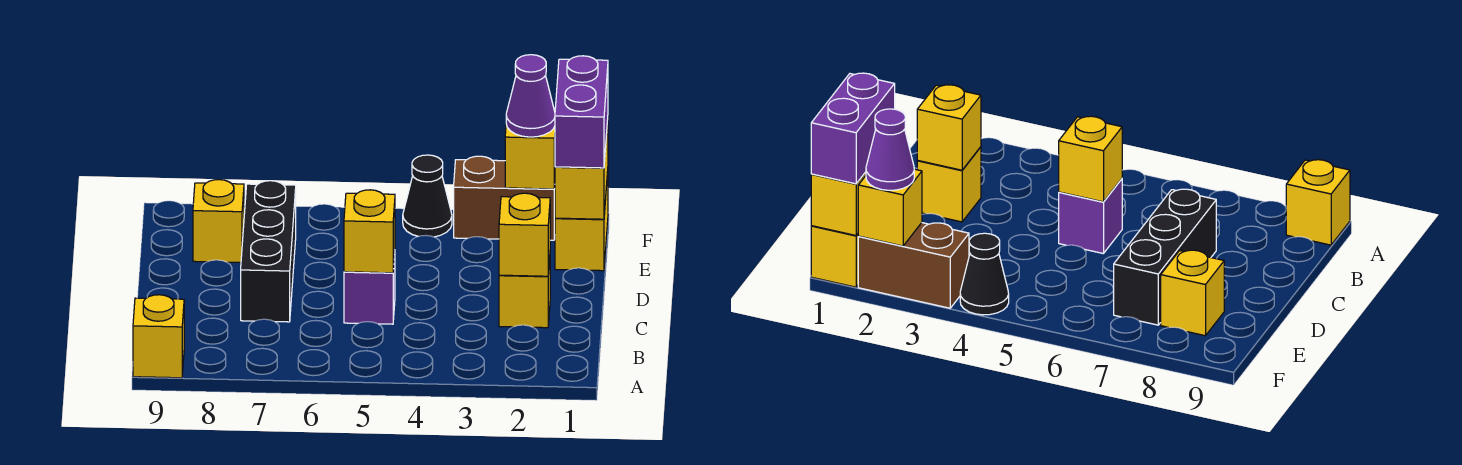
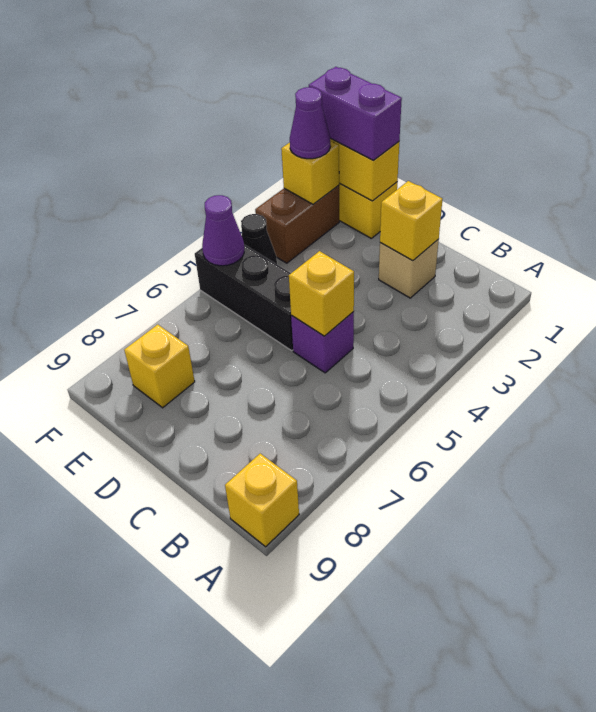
yellow 1x1 brick [499,260,550,328] -> tan 1x1 brick [379,239,439,298]
black 1x3 brick [241,181,296,322] -> black 1x3 brick moved to [195,245,293,350]
none -> purple 1x1 cone [202,195,244,266]

